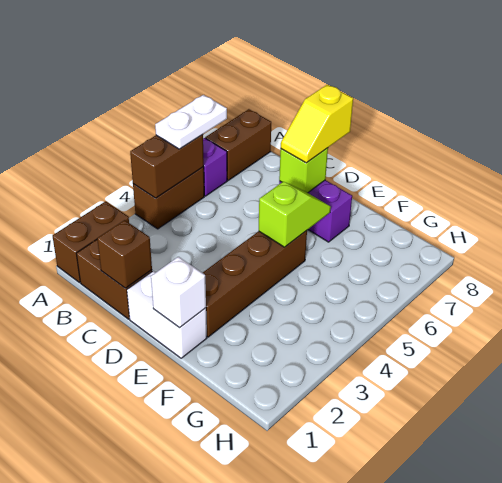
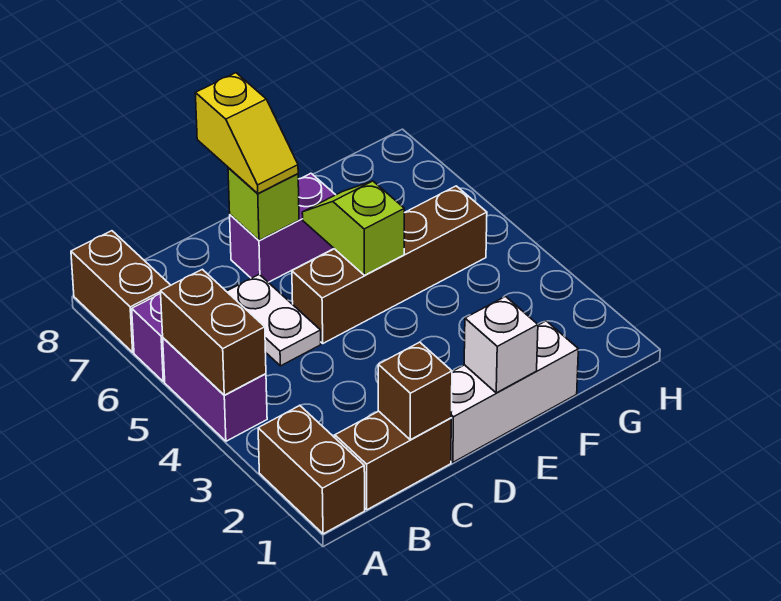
brown 1x2 brick [133,167,204,229] -> purple 1x2 brick [163,338,267,441]
white 1x2 plate [155,95,227,149] -> white 1x2 plate moved to [227,274,321,366]
white 1x2 brick [127,271,207,358] -> white 1x3 brick [451,321,578,462]
brown 1x4 brick [203,231,307,337] -> brown 1x4 brick turned to [292,186,487,343]

